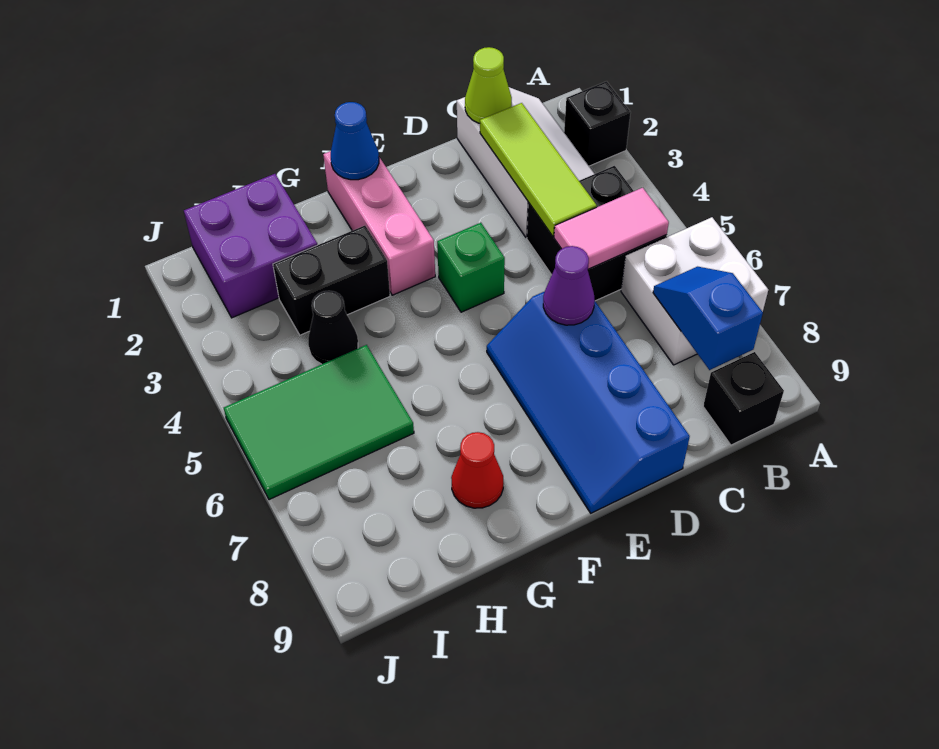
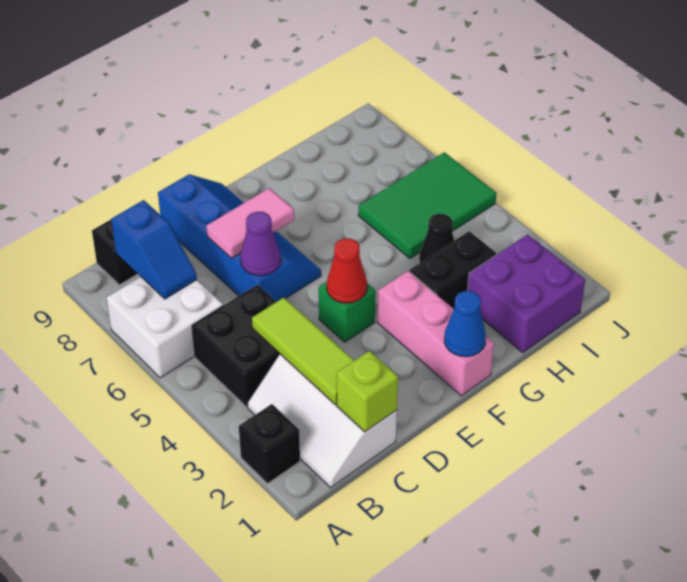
pink 1x2 tile [554,188,669,269] -> pink 1x2 tile moved to [206,188,294,258]
lime 1x1 cone [465,47,512,123] -> lime 1x1 brick [337,351,398,432]
red 1x1 cone [451,432,503,508] -> red 1x1 cone moved to [327,238,367,303]

